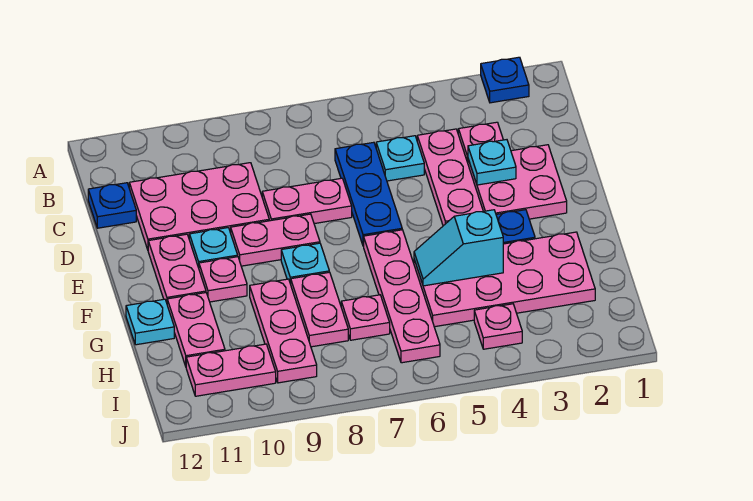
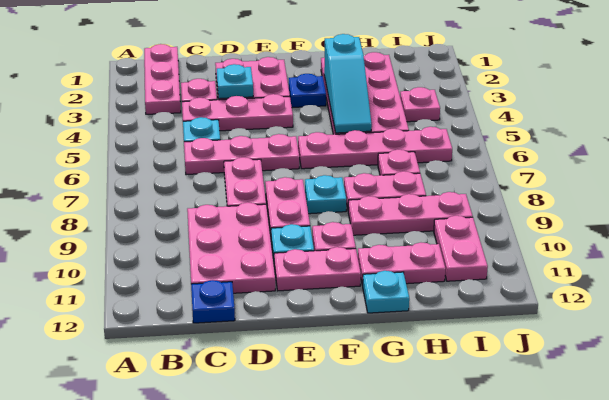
blue 1x1 plate [481,57,529,103] -> none
none -> pink 1x3 plate [144,44,181,114]
blue 1x3 plate [335,142,402,246] -> pink 1x3 plate [184,134,299,175]
cyan 1x2 slope [414,210,503,286] -> cyan 1x3 slope [324,34,372,133]

